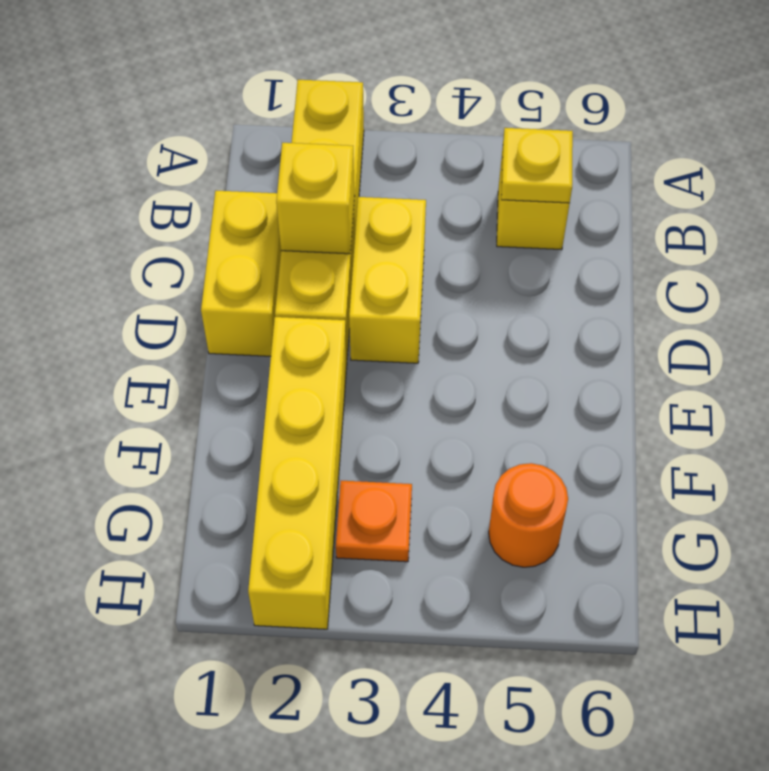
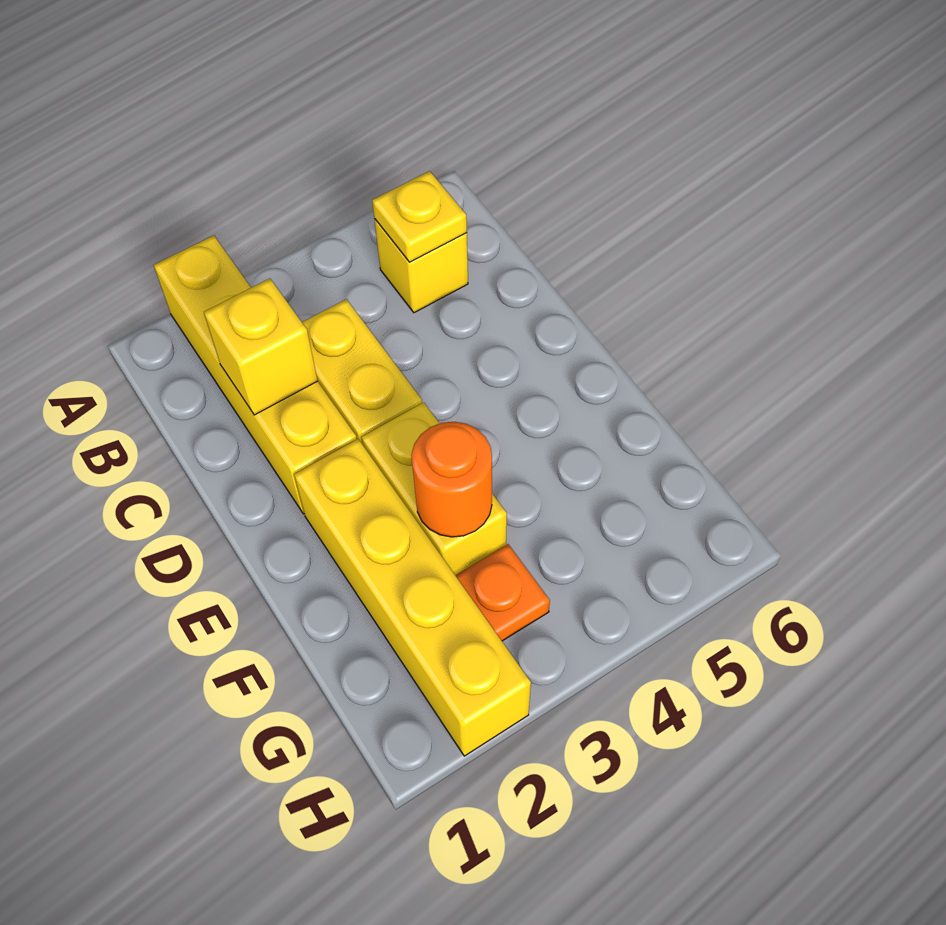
yellow 1x2 brick [201,191,281,356] -> yellow 1x2 brick moved to [362,403,507,575]
orange 1x1 round brick [489,463,568,567] -> orange 1x1 round brick moved to [411,422,492,537]

